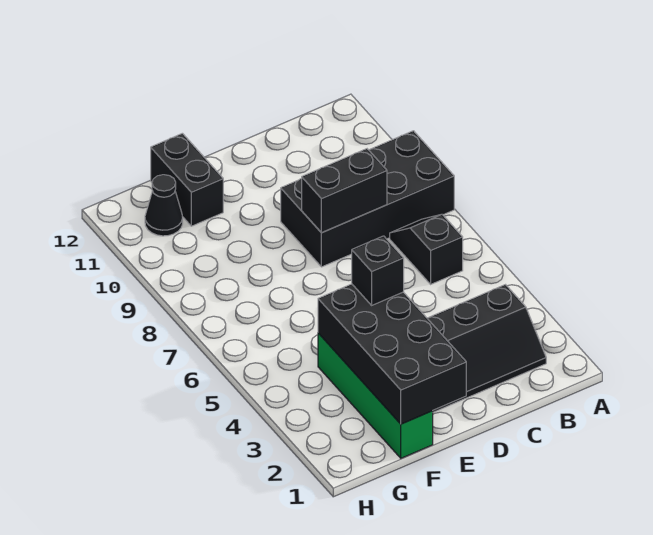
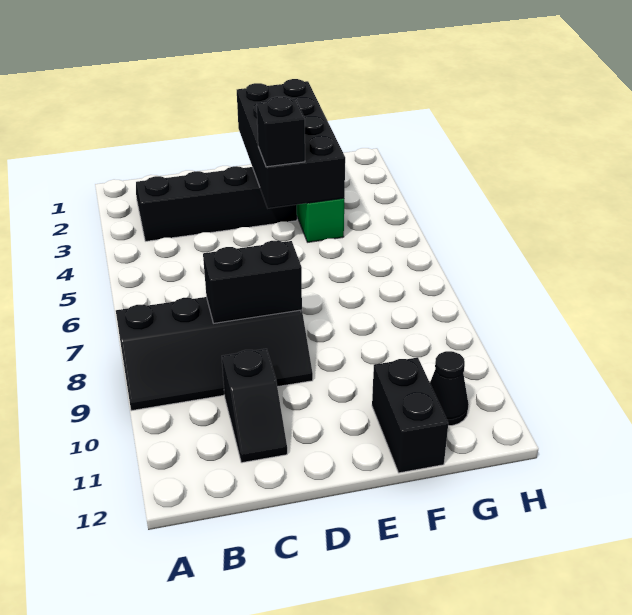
black 2x4 brick [281,131,454,267] -> black 2x4 slope [116,297,313,411]
black 1x2 slope [390,214,463,284] -> black 1x2 slope moved to [222,349,287,463]

